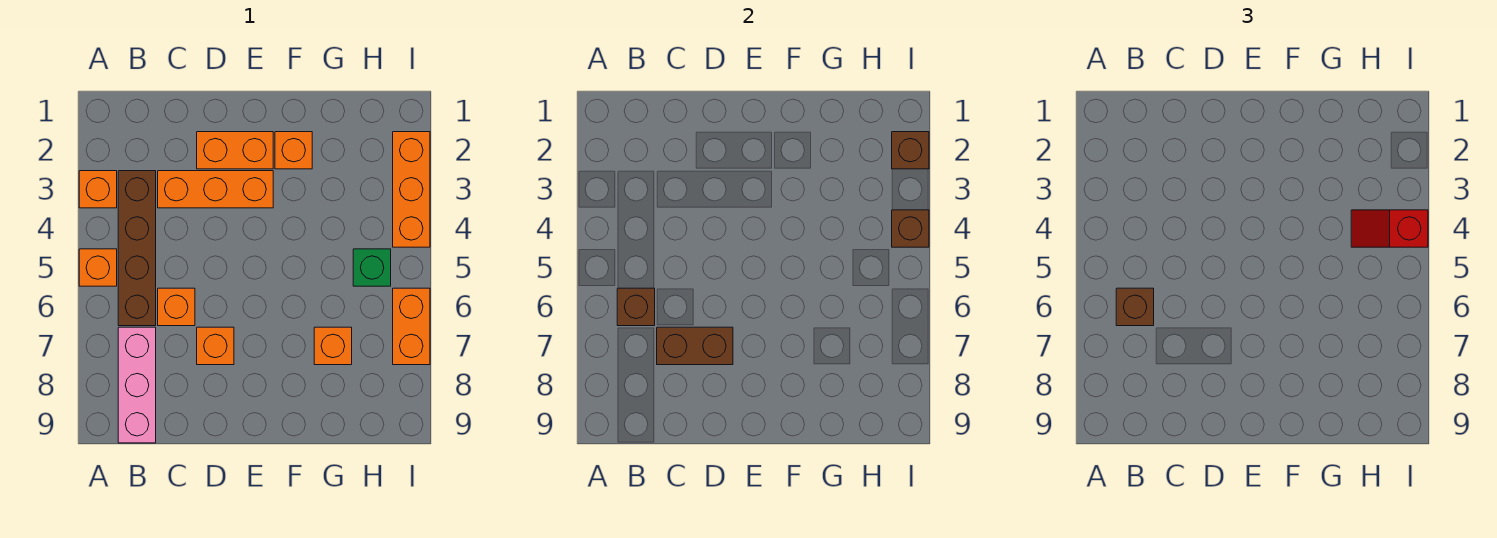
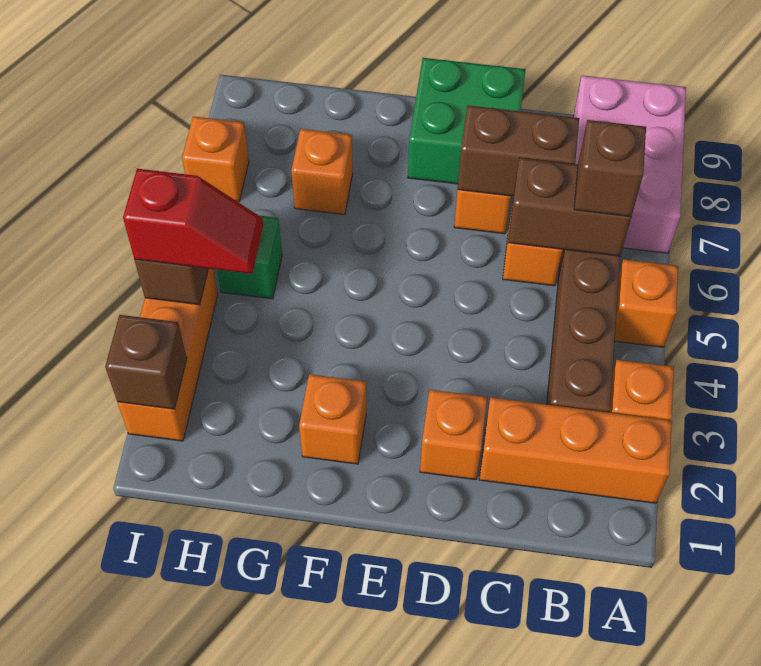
brown 1x1 brick [617,288,655,326] -> brown 1x2 brick [508,158,631,256]
pink 1x3 brick [118,327,156,443] -> pink 2x3 brick [574,76,686,253]
orange 1x3 brick [158,171,273,208] -> orange 1x3 brick moved to [479,397,672,503]
orange 1x2 brick [197,132,273,169] -> orange 1x1 brick [420,390,487,480]
none -> green 2x2 brick [408,58,526,184]
orange 1x2 brick [393,288,430,365] -> orange 1x1 brick [182,116,249,202]

